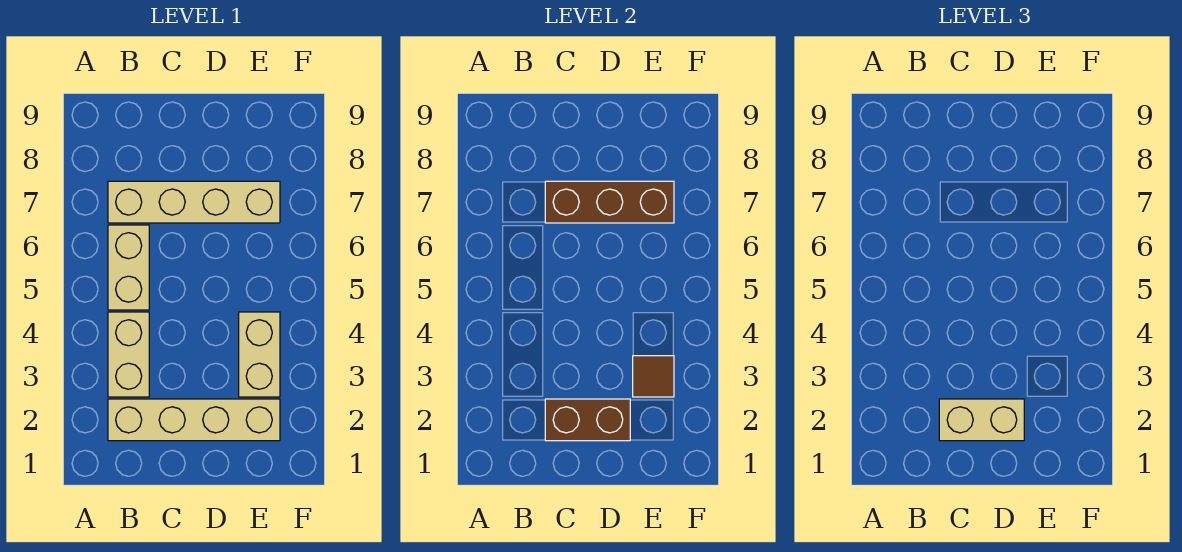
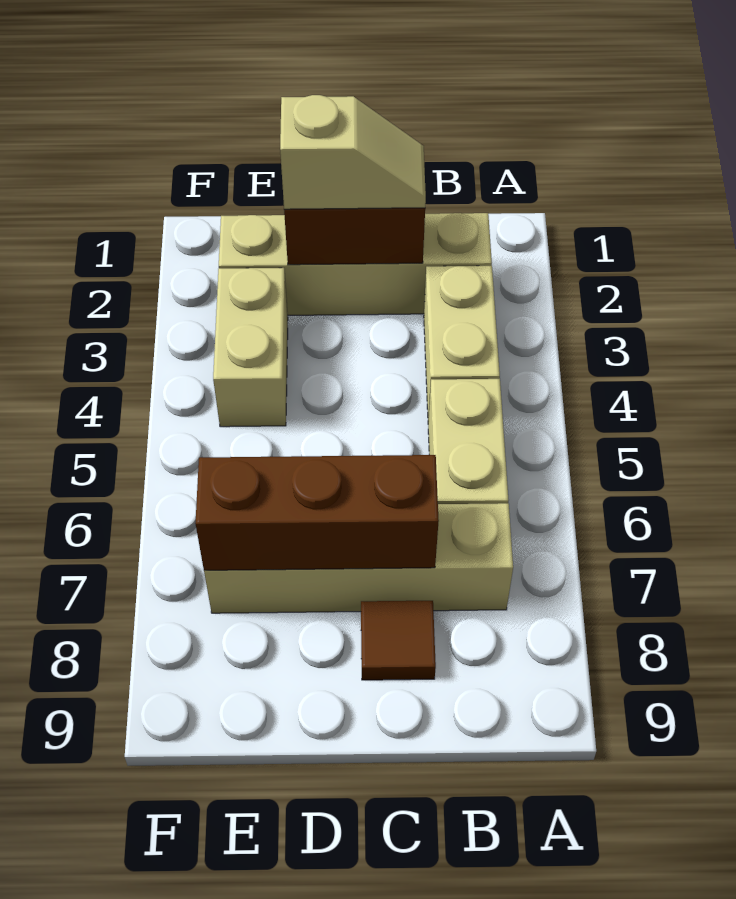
tan 1x2 brick [939,399,1024,441] -> tan 1x2 slope [280,95,426,209]
brown 1x1 tile [633,356,674,397] -> brown 1x1 tile moved to [361,601,436,680]

